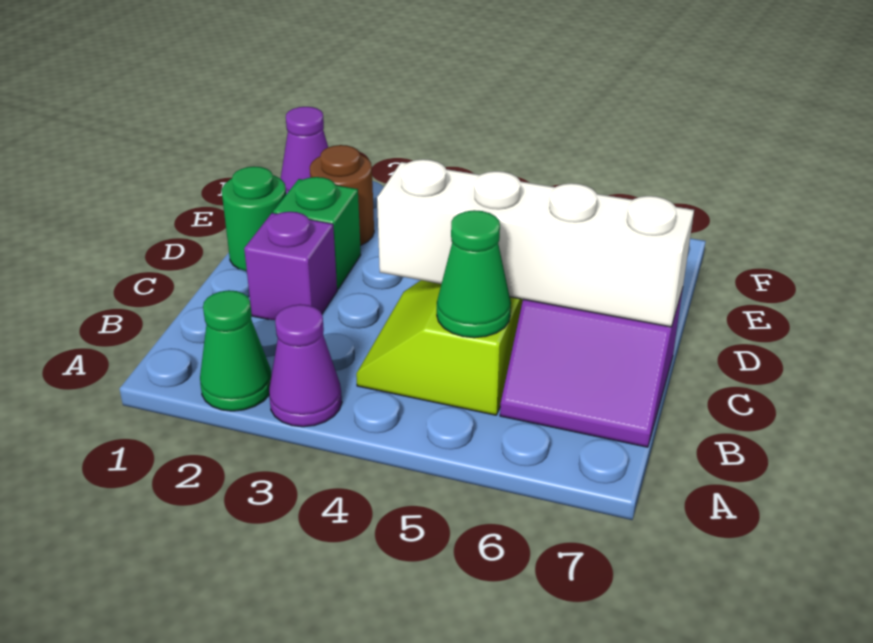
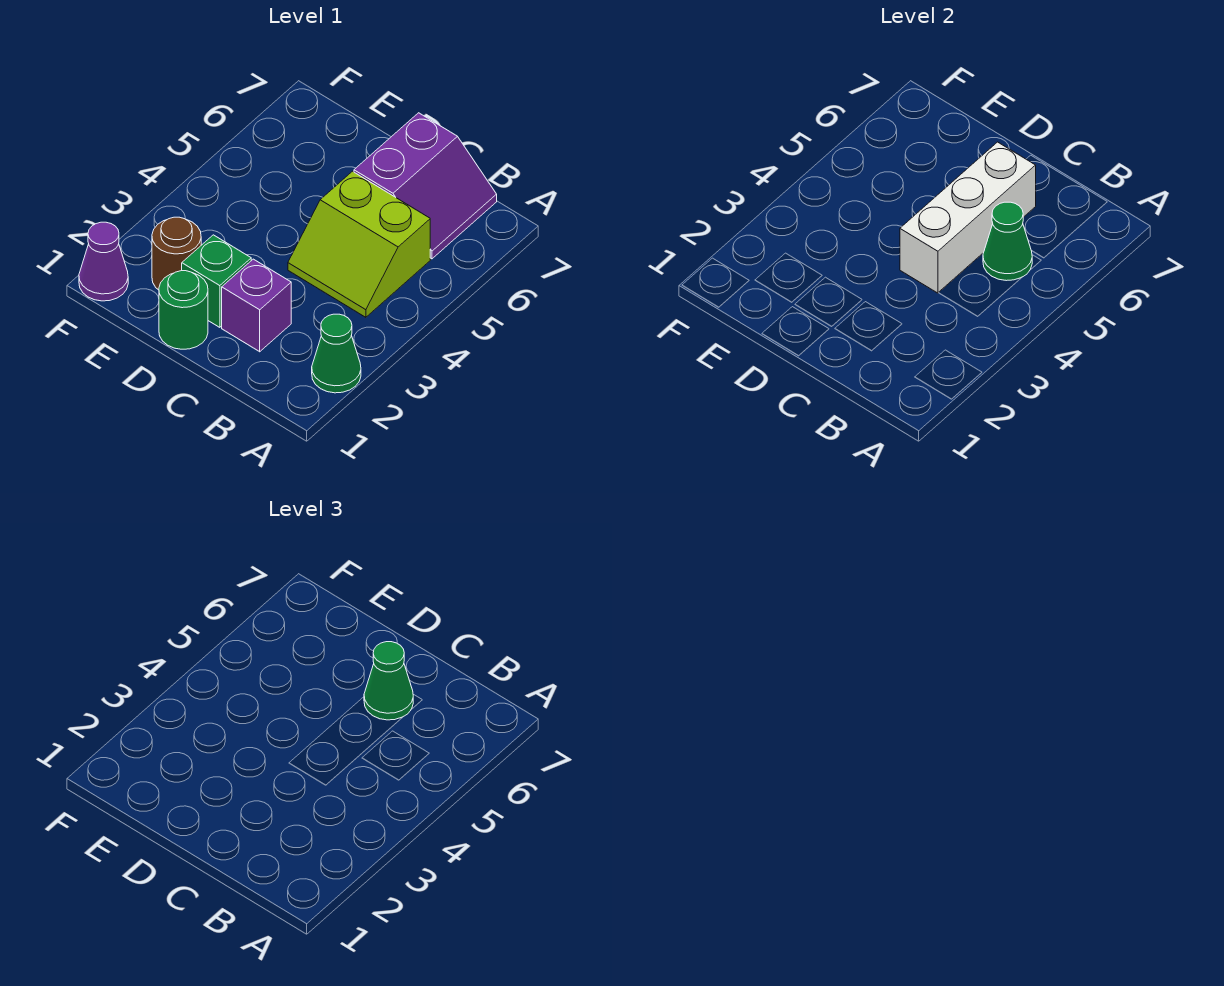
purple 1x1 cone [269,304,342,427] -> none
white 1x4 brick [377,159,694,327] -> white 1x3 brick [900,142,1036,293]
none -> green 1x1 cone [364,642,413,720]

